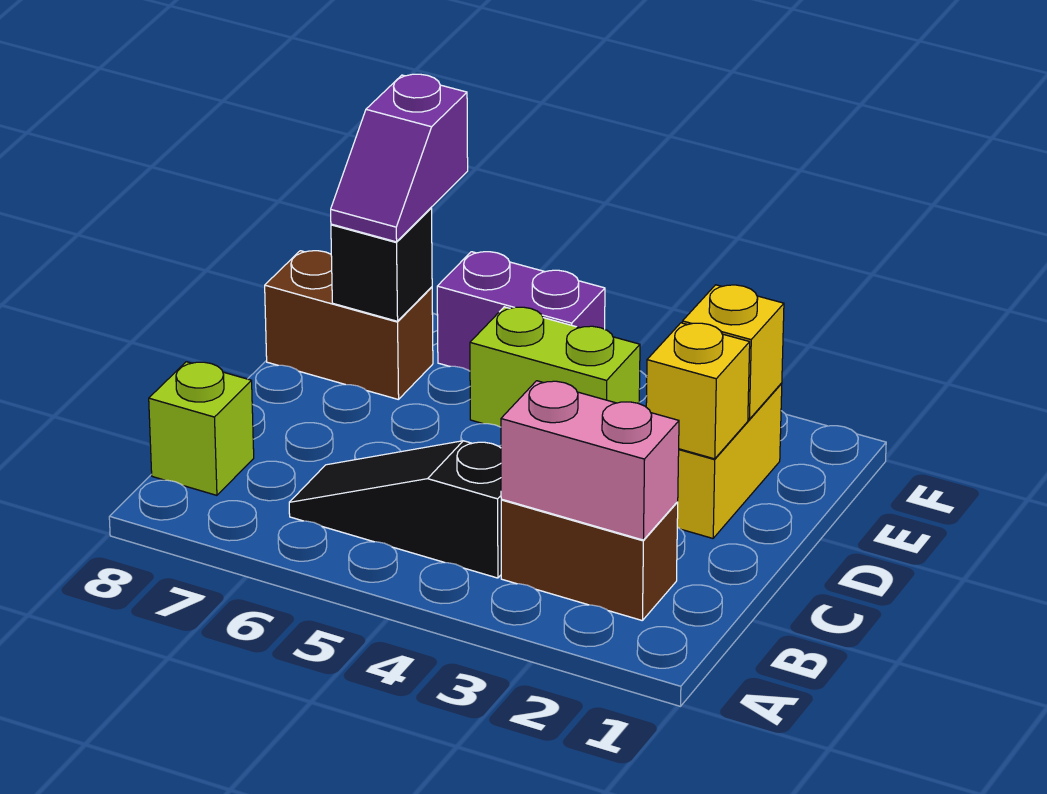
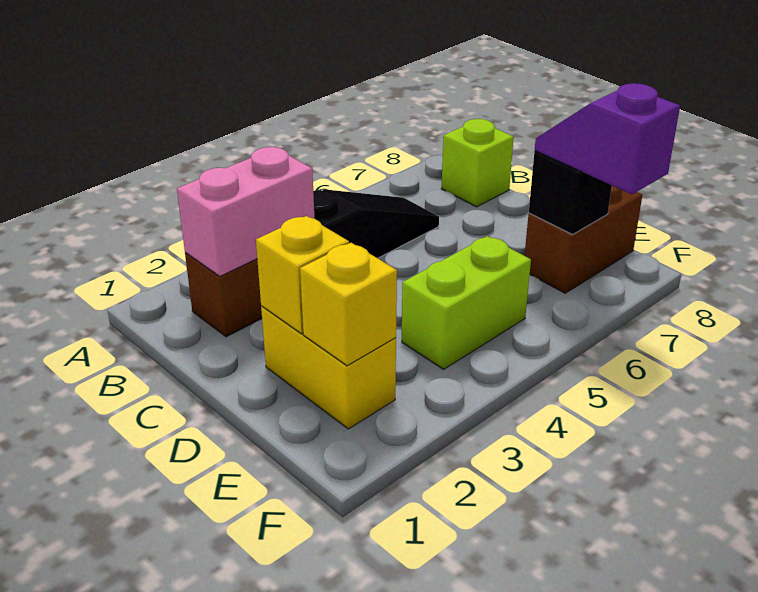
purple 1x2 brick [437,252,605,371] -> none

